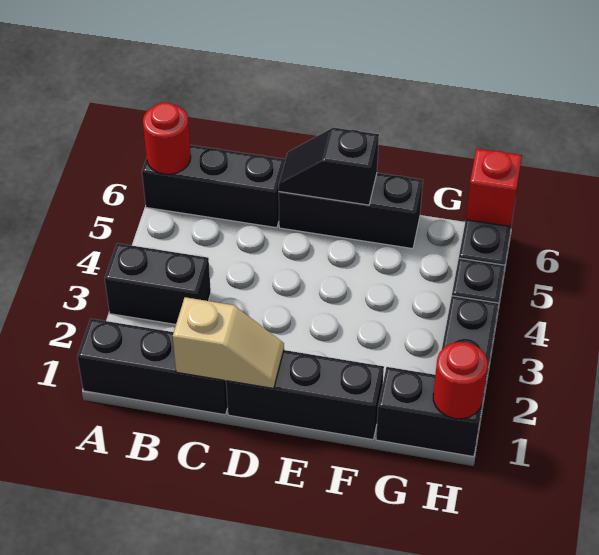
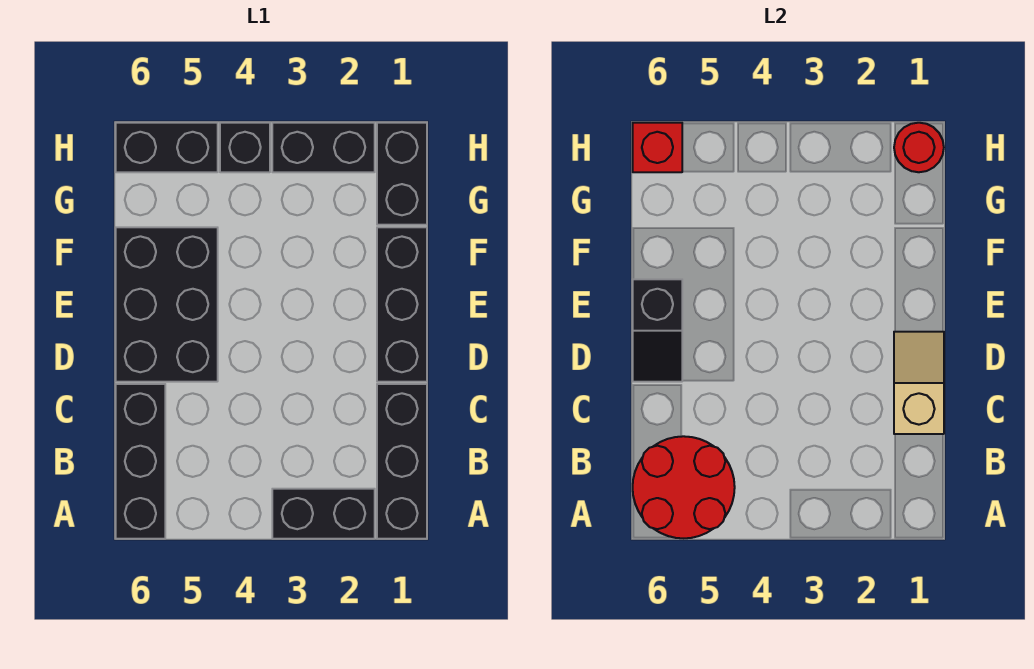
black 1x2 brick [105,243,211,324] -> black 1x2 brick turned to [272,489,375,539]
red 1x1 round brick [143,102,191,174] -> red 2x2 round brick [633,436,735,538]
black 1x3 brick [279,173,423,249] -> black 2x3 brick [116,227,218,382]

